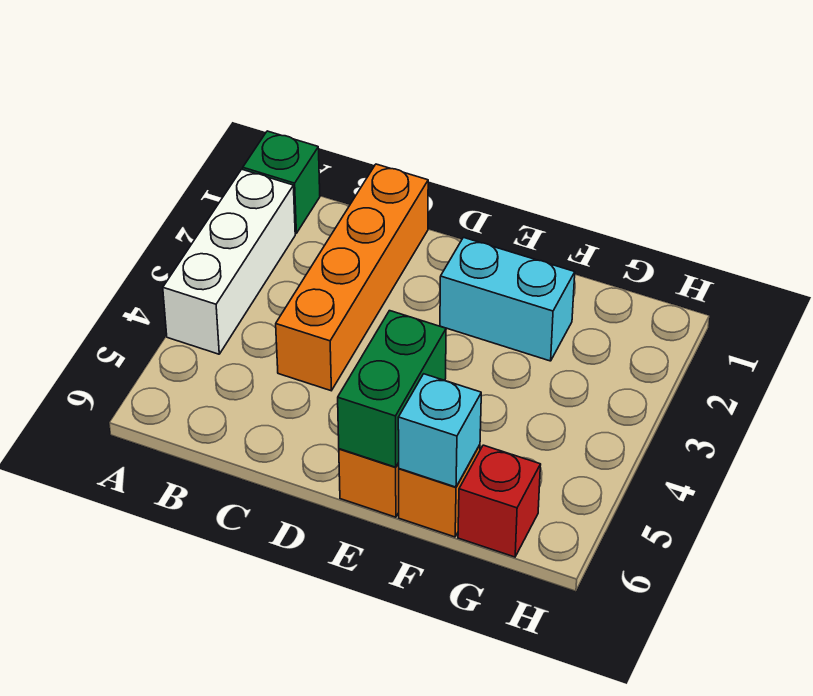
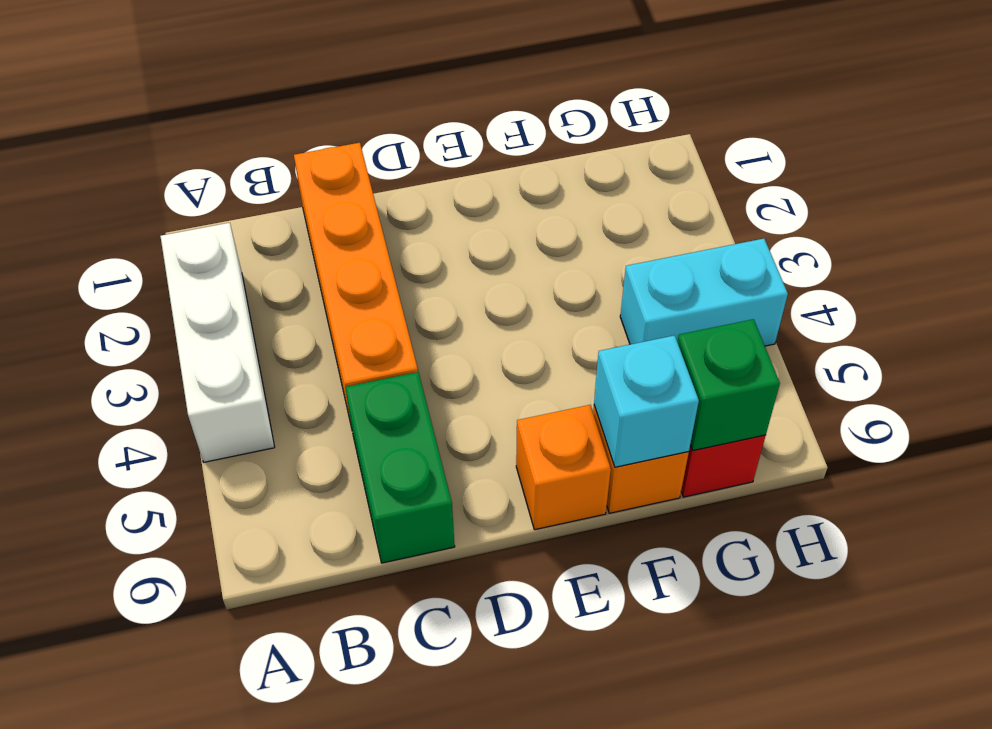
green 1x1 brick [243,131,320,233] -> green 1x1 brick moved to [677,319,780,451]
cyan 1x2 brick [440,238,575,361] -> cyan 1x2 brick moved to [620,239,788,346]
green 1x2 brick [338,311,446,467] -> green 1x2 brick moved to [345,372,455,563]

